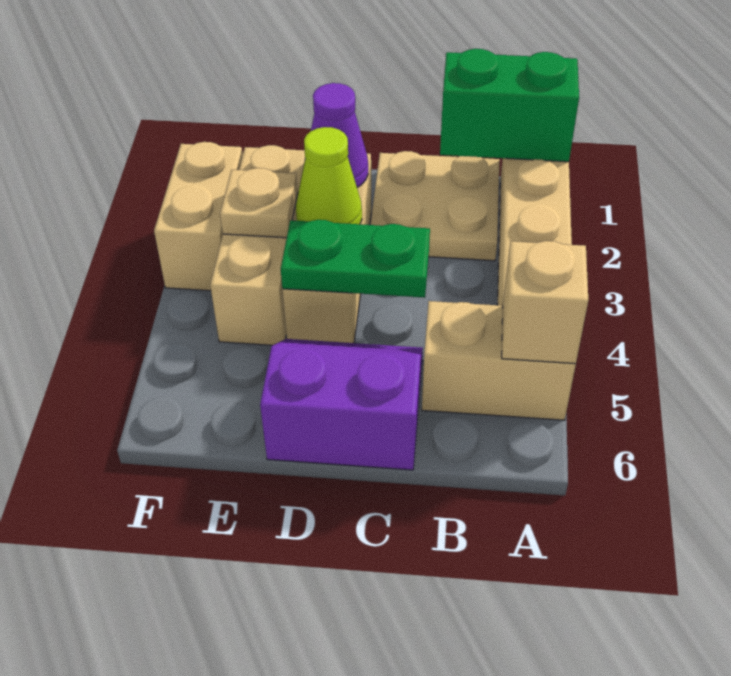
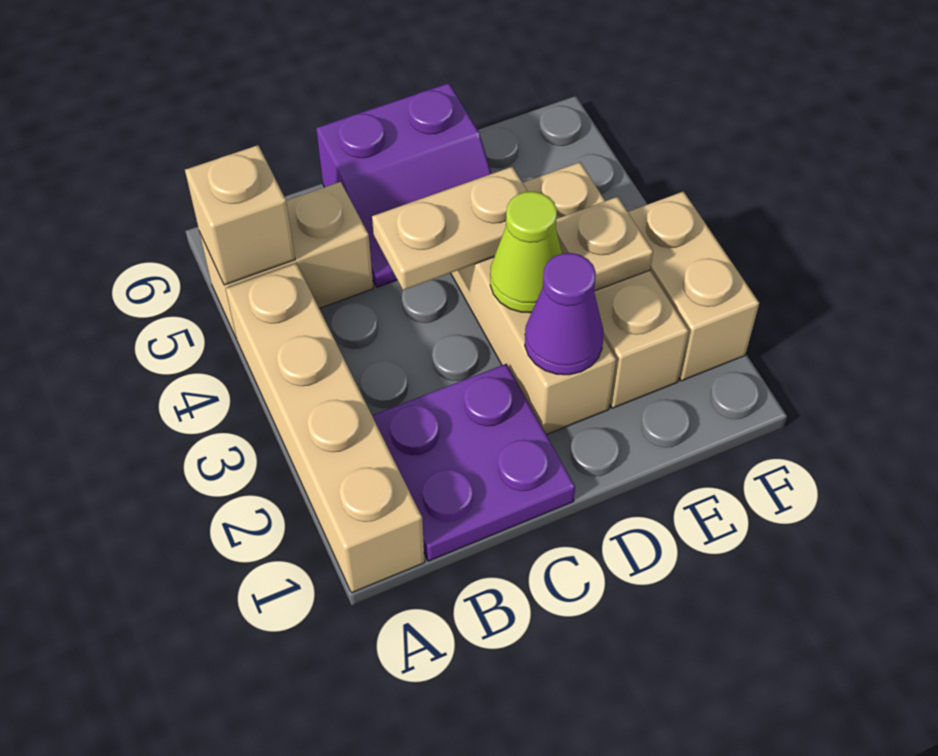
green 1x2 brick [440,49,579,162] -> none
tan 2x2 plate [370,151,500,261] -> purple 2x2 plate [372,364,575,561]
green 1x2 plate [281,220,430,298] -> tan 1x2 plate [372,167,528,290]

